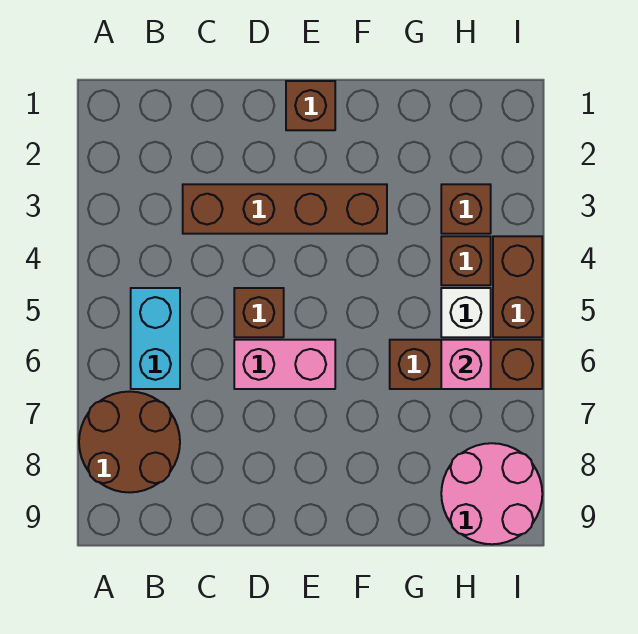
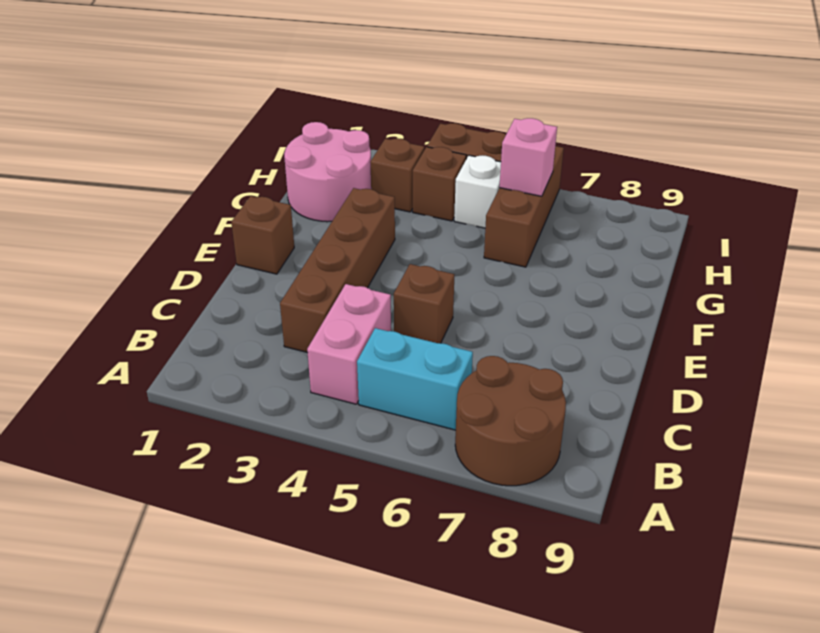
pink 1x2 brick [234,340,335,389] -> pink 1x2 brick moved to [307,284,391,404]
pink 2x2 round brick [441,443,542,544] -> pink 2x2 round brick moved to [284,122,371,222]

